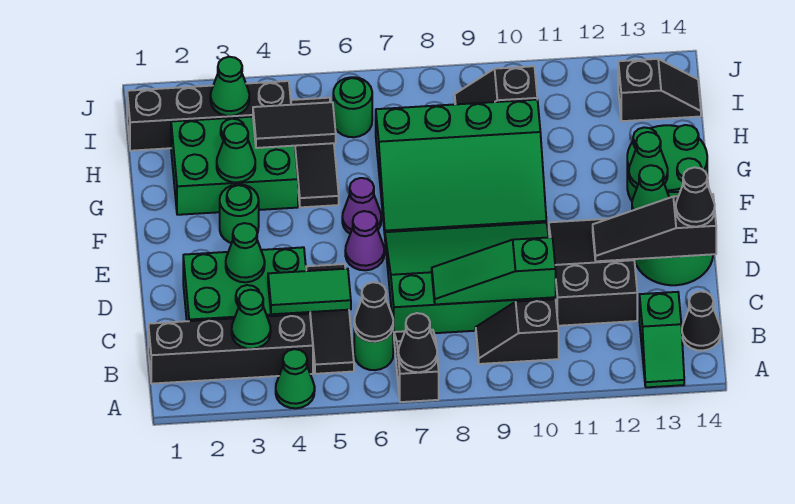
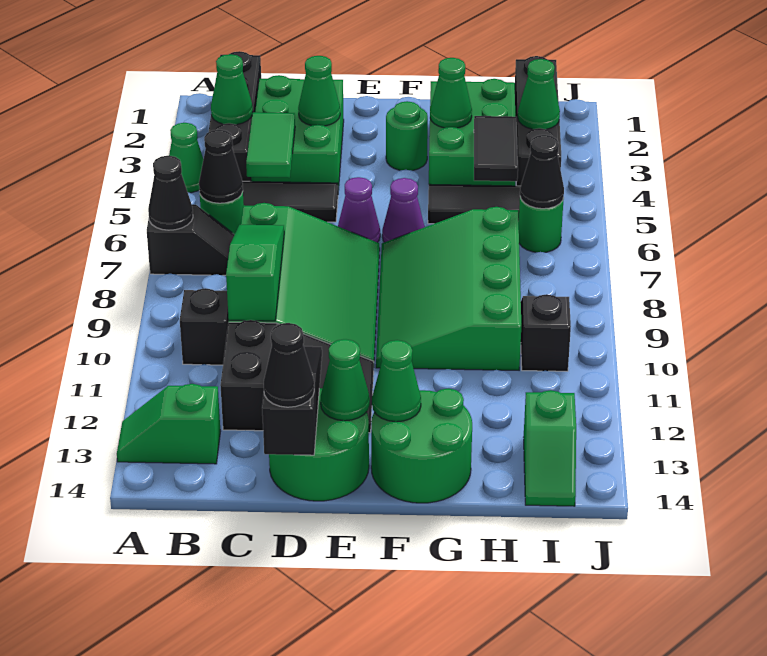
black 1x1 cone [682,291,721,351] -> black 1x1 cone moved to [520,135,564,209]
black 1x2 slope [618,59,701,121] -> green 1x2 slope [524,390,576,506]

